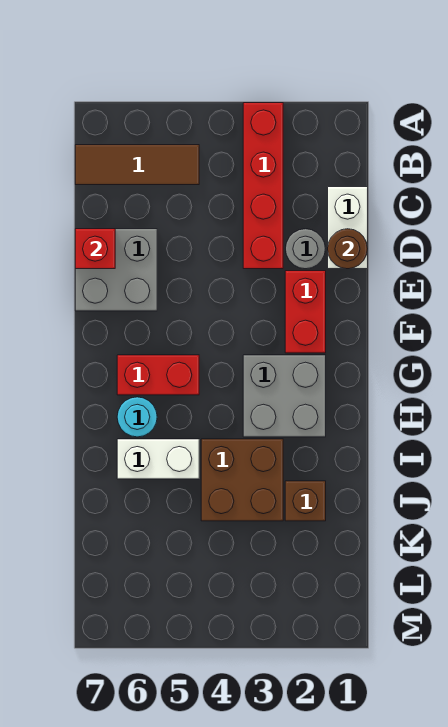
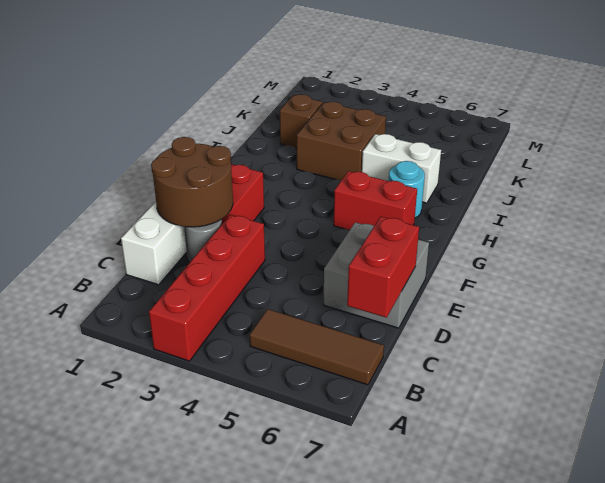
brown 1x1 round brick [328,229,368,269] -> brown 2x2 round brick [151,137,233,227]
red 1x1 brick [75,229,115,269] -> red 1x2 brick [347,217,419,318]
grey 2x2 brick [243,355,326,437] -> none

